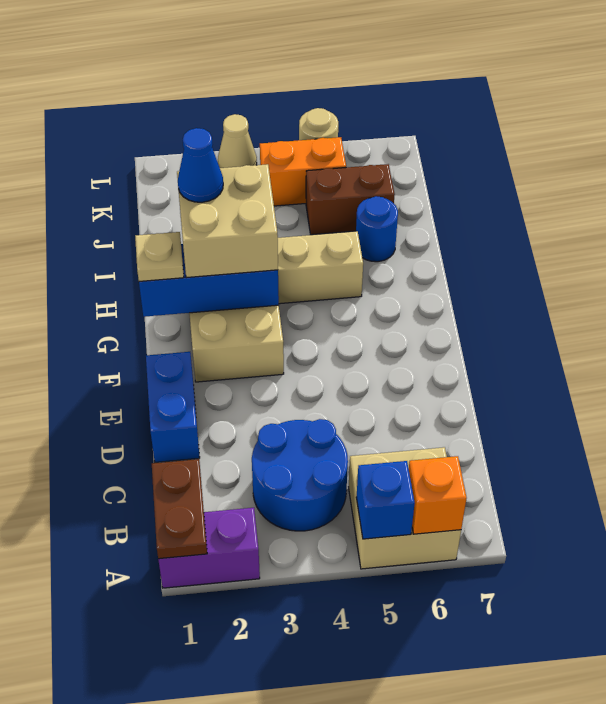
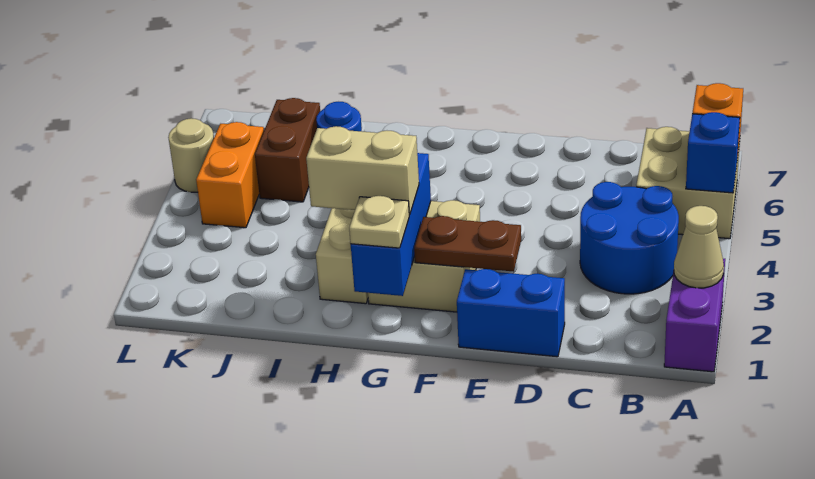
brown 1x2 plate [152,459,207,559] -> brown 1x2 plate moved to [414,216,521,272]
tan 2x2 brick [177,164,278,278] -> tan 1x2 brick [306,126,419,215]
blue 1x1 cone [178,128,223,202] -> none
tan 1x1 cone [218,114,257,168] -> tan 1x1 cone moved to [674,206,724,288]

